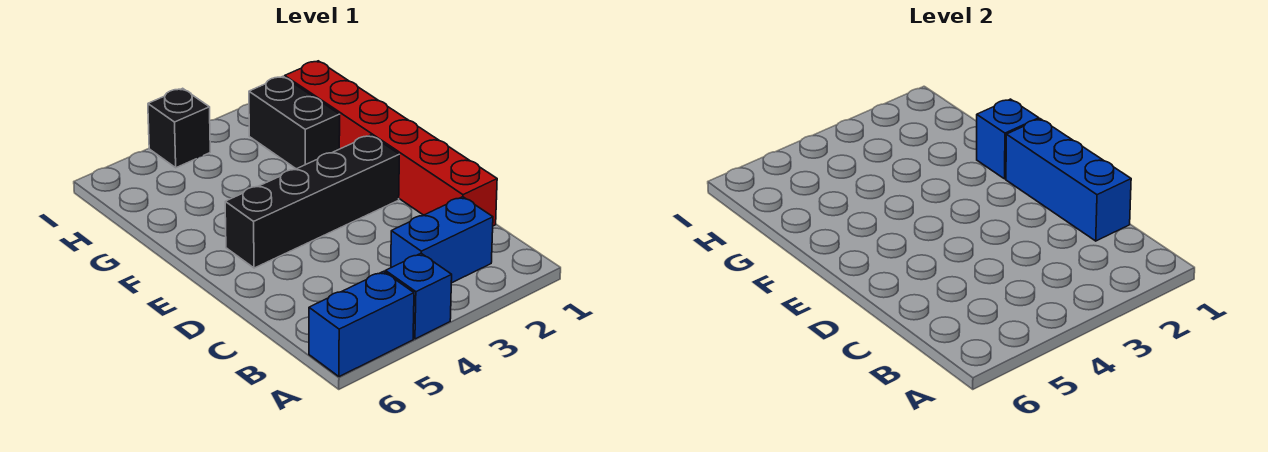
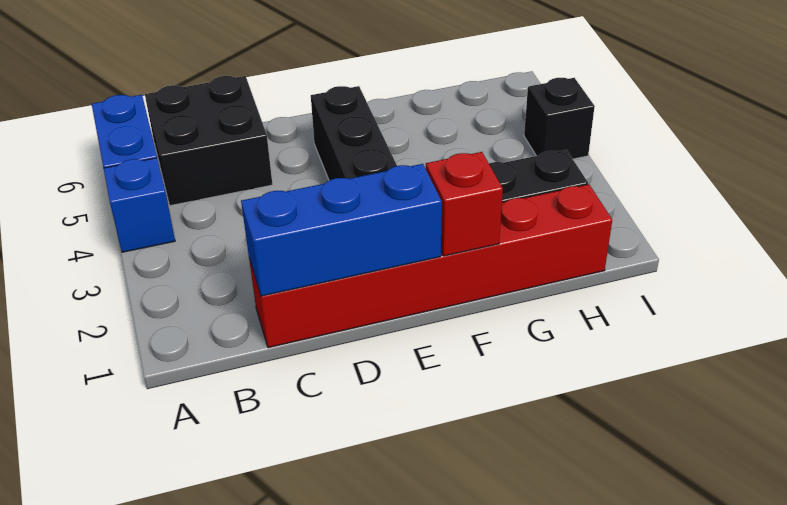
blue 1x2 brick [391,197,493,283] -> none
none -> black 2x2 brick [145,76,273,206]
blue 1x1 brick [977,99,1039,179] -> red 1x1 brick [426,152,503,256]

